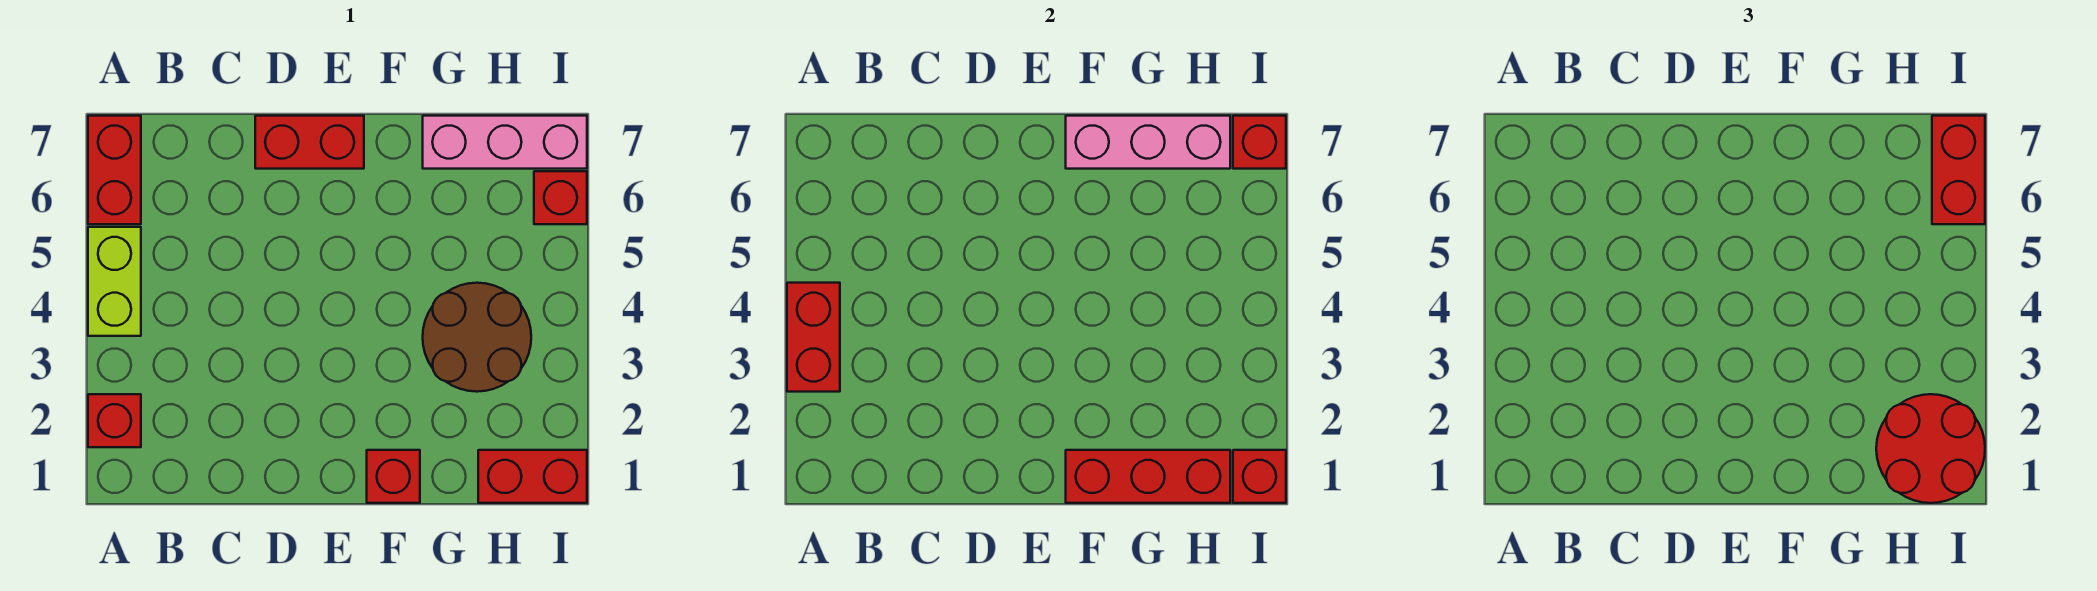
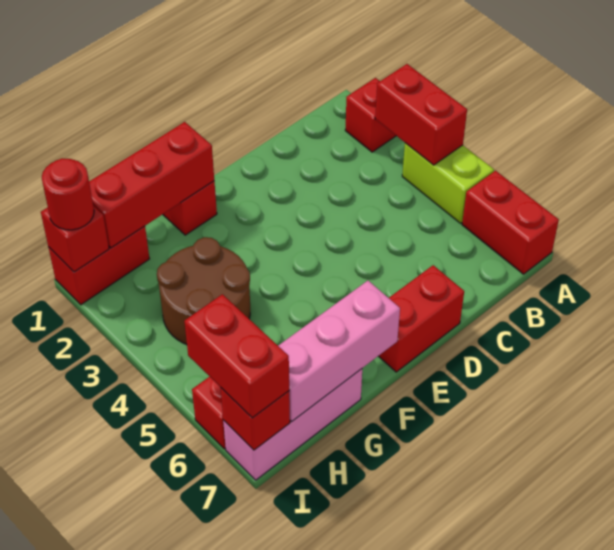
red 2x2 round brick [1876,394,1985,503] -> red 1x1 round brick [42,158,94,230]

